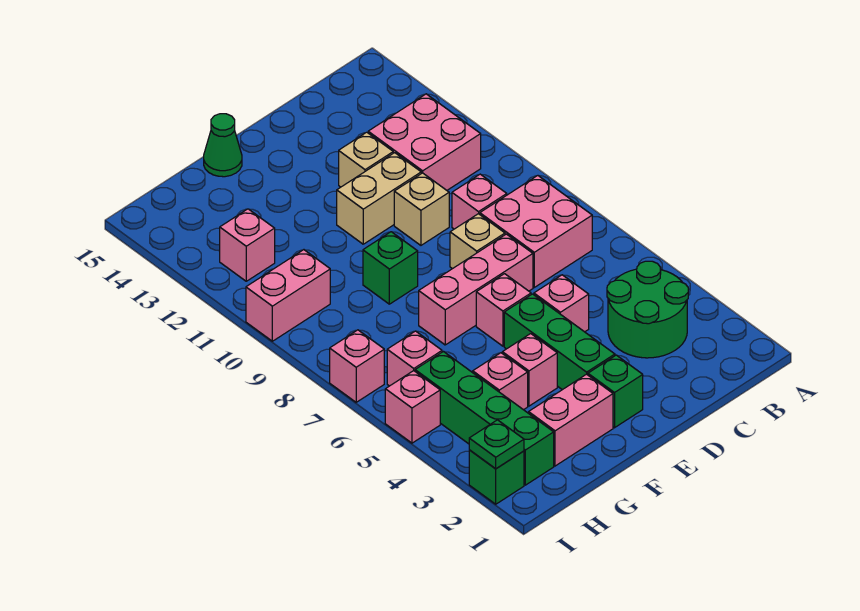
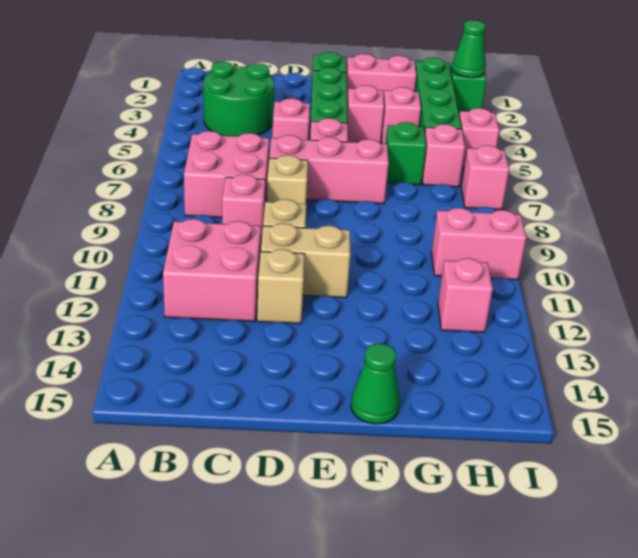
green 1x1 brick [363,232,418,304] -> green 1x1 brick moved to [386,122,426,185]
green 1x1 plate [469,420,524,469] -> green 1x1 cone [452,20,486,78]

